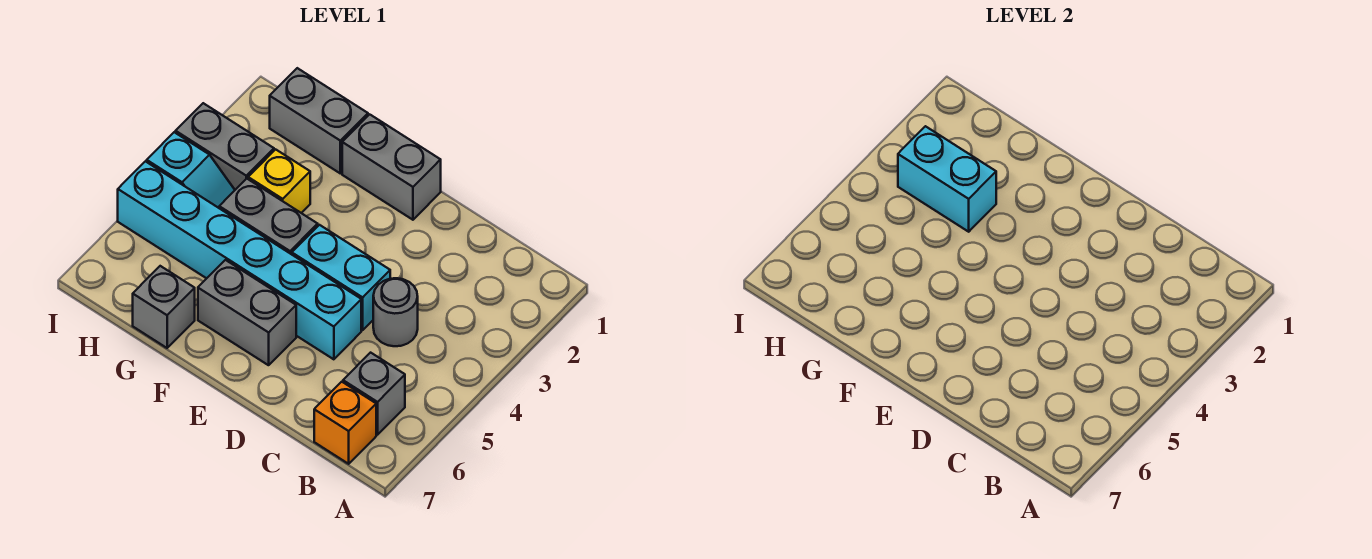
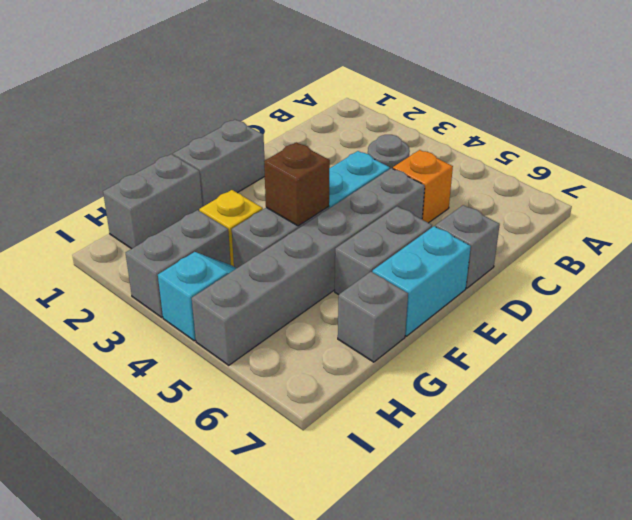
grey 1x1 brick [343,353,405,435] -> grey 1x1 brick moved to [435,205,500,288]
orange 1x1 brick [314,382,376,464] -> orange 1x1 brick moved to [393,150,453,223]
cyan 1x6 brick [118,161,361,359] -> grey 1x6 brick [192,168,425,365]
none -> brown 1x1 brick [264,142,330,226]
cyan 1x2 brick [898,126,996,232] -> cyan 1x2 brick moved to [372,226,471,336]

